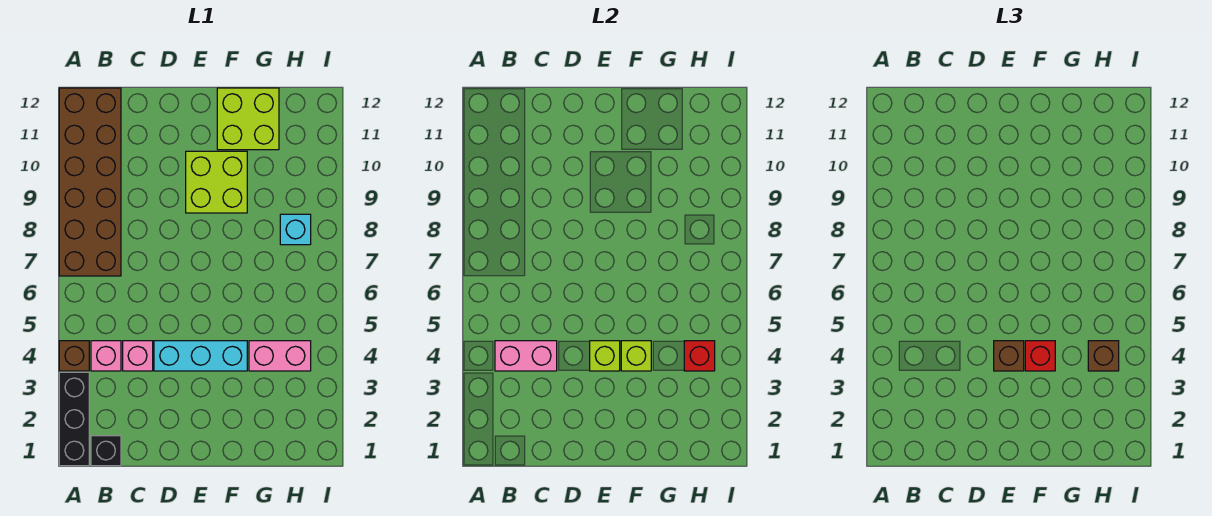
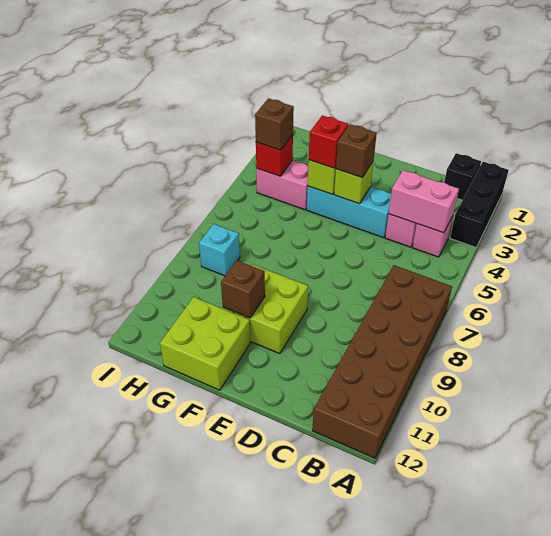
brown 1x1 brick [59,341,89,371] -> brown 1x1 brick moved to [221,260,265,318]

